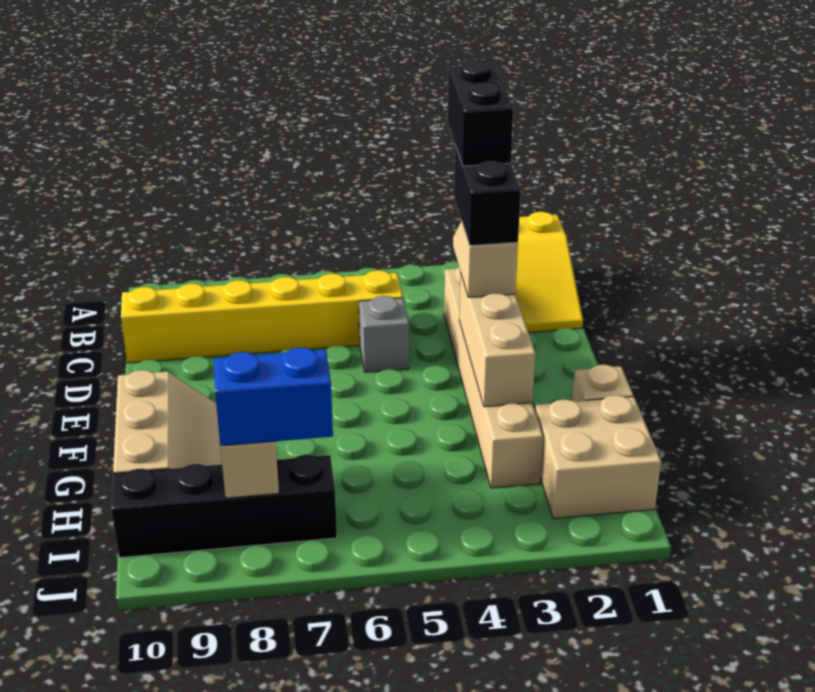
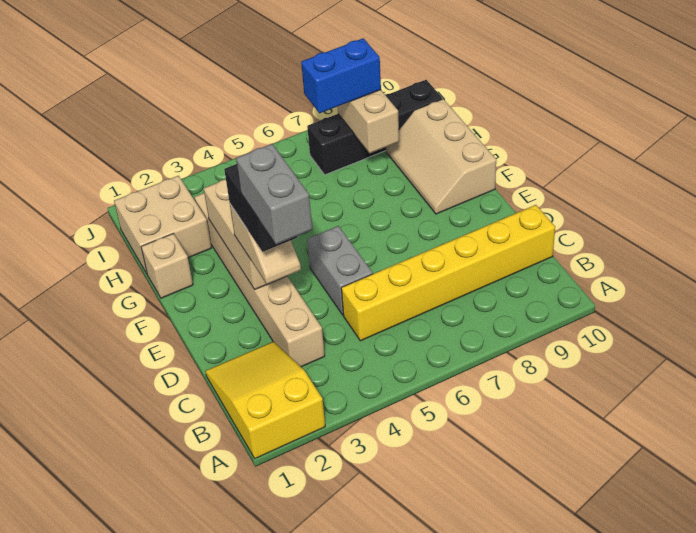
black 1x2 brick [447,60,513,166] -> grey 1x2 brick [236,144,312,244]
grey 1x1 brick [359,296,409,372] -> grey 1x2 brick [307,226,373,315]

